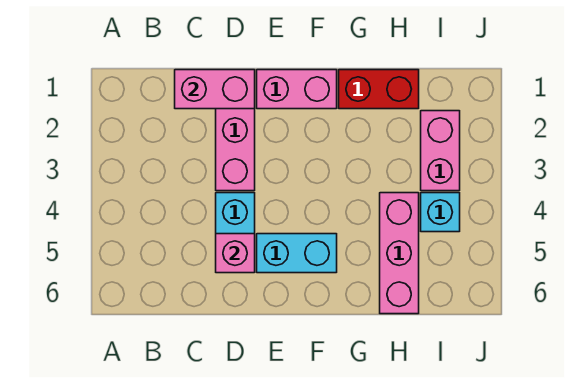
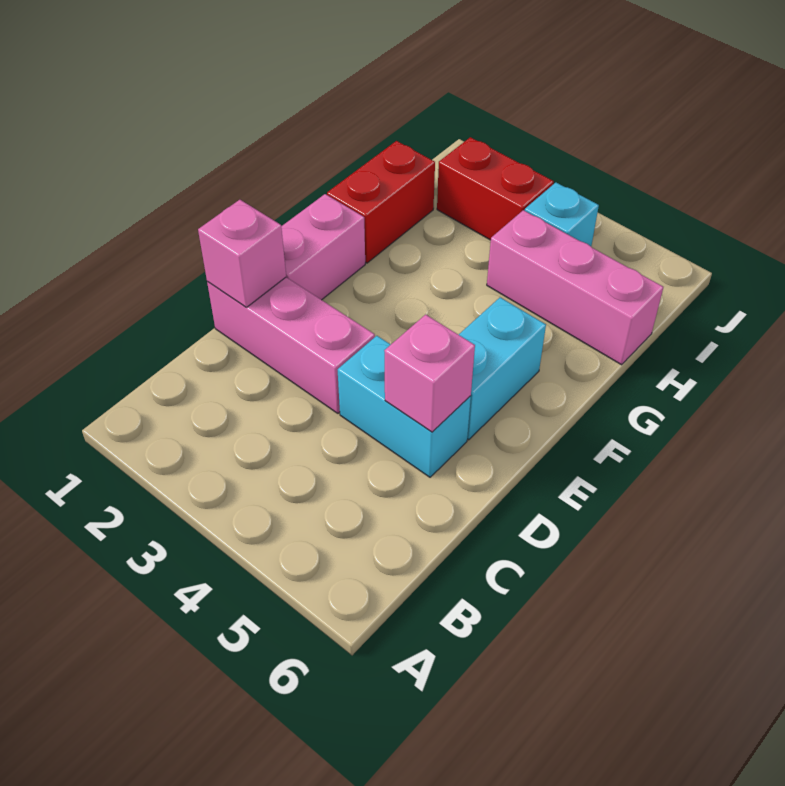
pink 1x2 brick [175,70,255,109] -> pink 1x1 brick [198,200,286,307]
pink 1x2 brick [421,111,460,191] -> red 1x2 brick [437,137,554,240]

